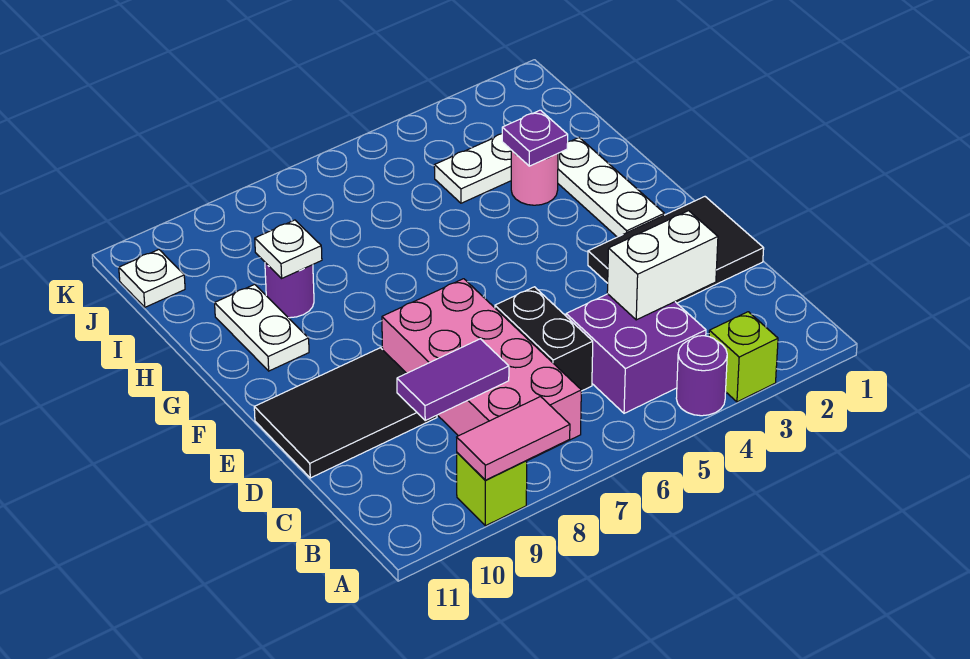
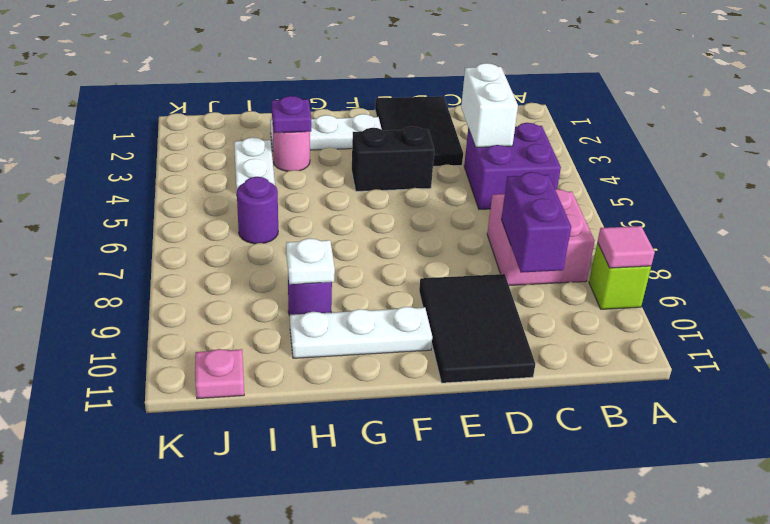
lime 1x1 brick [709,312,778,402] -> none
purple 1x1 round brick [676,336,727,416] -> purple 1x1 round brick moved to [237,177,278,244]
pink 1x2 tile [457,397,570,480] -> pink 1x1 tile [598,226,655,268]
pink 2x4 brick [382,279,581,461] -> pink 2x2 brick [487,189,595,285]
black 1x2 brick [495,287,593,391] -> black 1x2 brick moved to [352,126,434,191]
purple 1x2 tile [397,339,509,420] -> purple 1x2 brick [501,172,571,273]
white 1x2 plate [215,284,309,371] -> white 1x3 plate [290,307,432,358]
white 1x1 plate [119,250,185,307] -> pink 1x1 plate [195,349,244,399]

